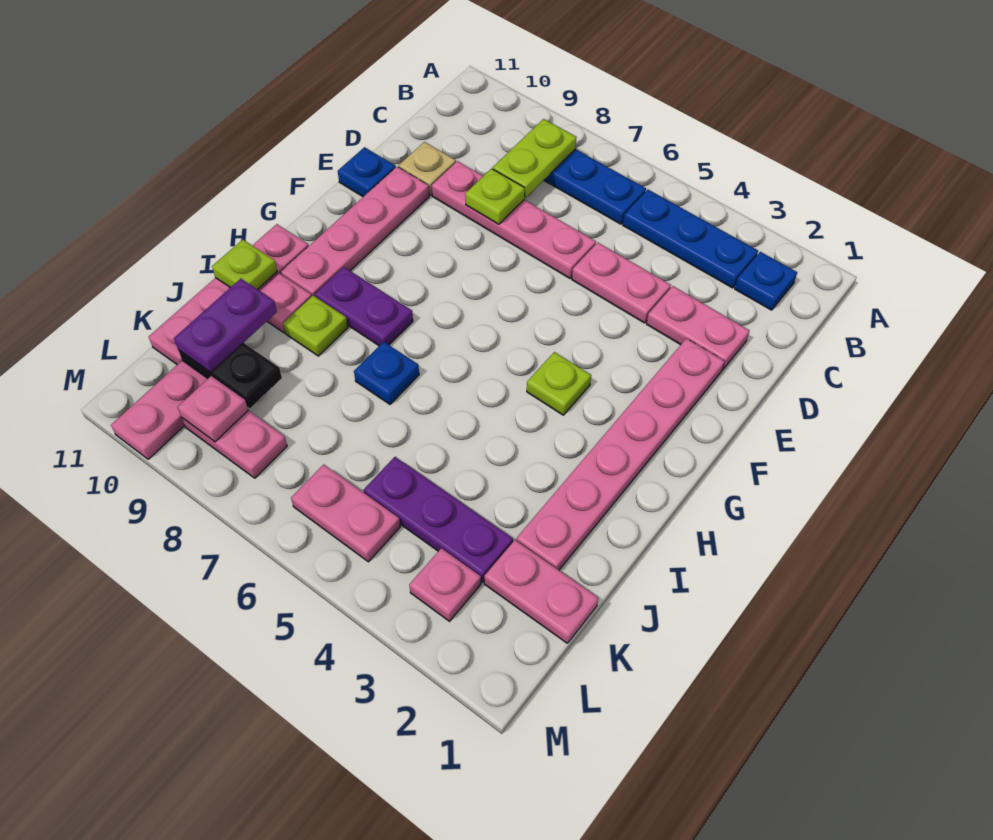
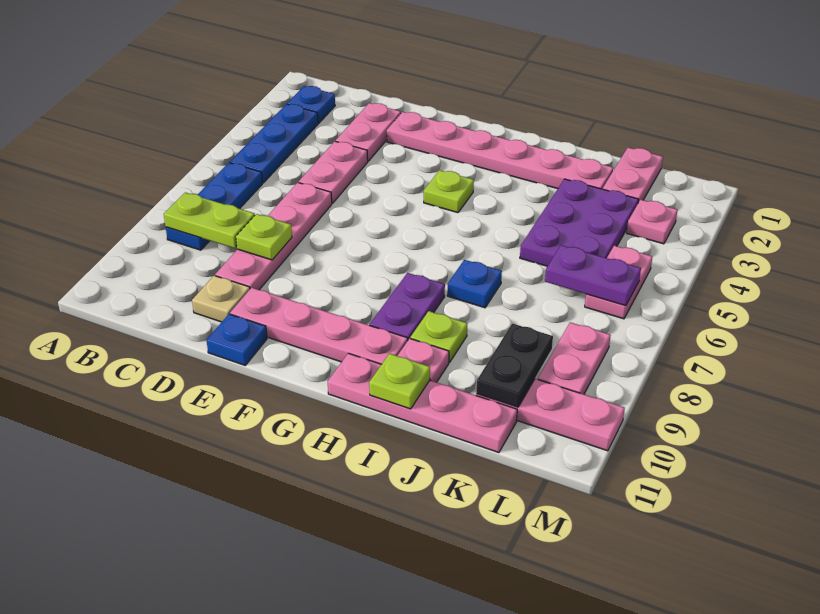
purple 1x2 plate [174,279,277,372] -> purple 1x2 plate moved to [545,245,641,306]
purple 1x3 plate [364,457,513,582] -> purple 2x3 plate [520,179,638,266]
pink 1x1 plate [178,376,248,442] -> none

